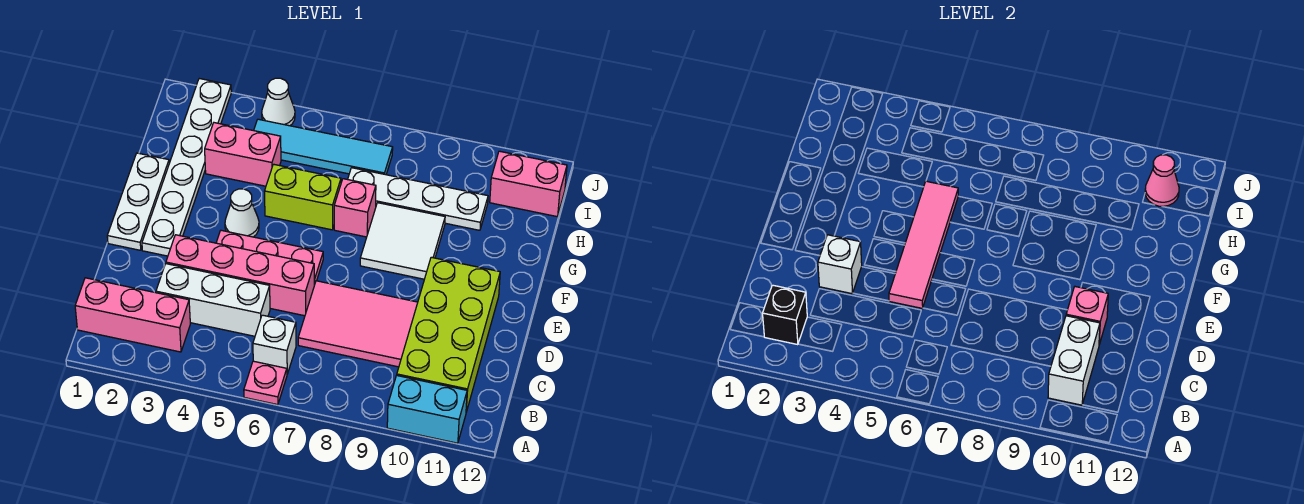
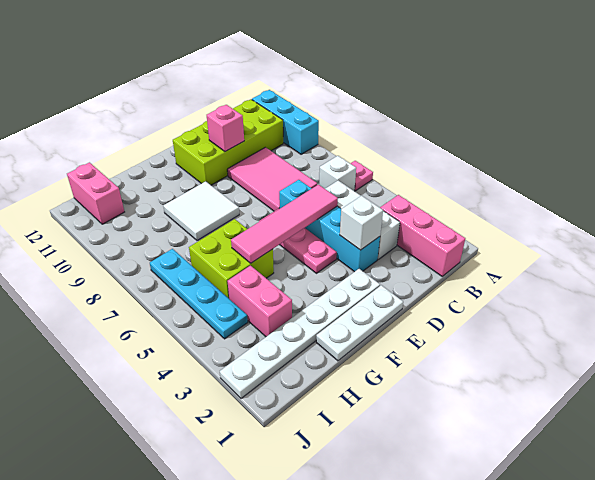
cyan 1x2 brick [387,375,467,443] -> cyan 1x3 brick [252,90,319,154]
black 1x1 brick [763,285,807,345] -> none
white 1x2 brick [1048,316,1100,405] -> none
pink 1x4 brick [166,235,314,316] -> cyan 1x4 brick [279,180,380,272]
white 1x1 cone [225,189,259,237] -> none
lime 1x2 brick [264,164,341,230] -> lime 2x2 brick [189,219,274,298]
pink 1x1 brick [334,179,376,237] -> none
white 1x4 plate [348,168,488,230] -> none
cyan 1x4 tile [254,119,393,175] -> cyan 1x4 plate [150,249,248,339]
pink 1x1 cone [1145,155,1179,206] -> none
white 1x1 cone [262,78,295,126] -> none

